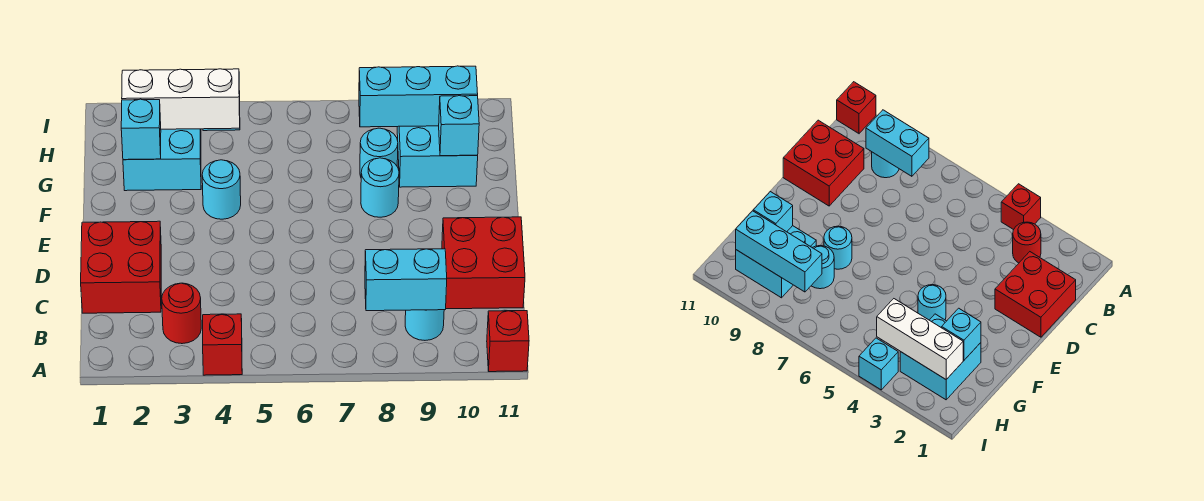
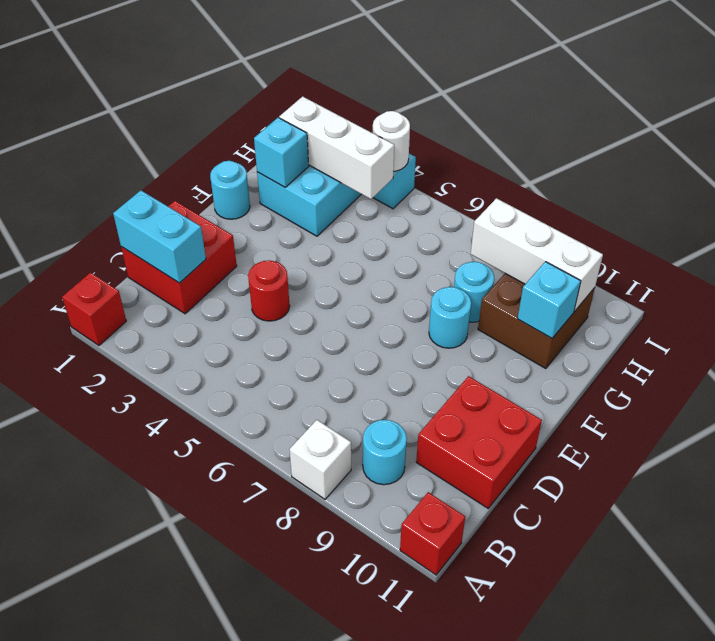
red 1x1 brick [203,314,242,375] -> red 1x1 brick moved to [62,273,126,345]
none -> white 1x1 brick [289,420,351,499]
red 1x1 round brick [162,283,201,344] -> red 1x1 round brick moved to [248,260,290,321]
cyan 1x2 brick [365,249,447,311] -> cyan 1x2 brick moved to [113,190,206,283]
cyan 1x1 round brick [202,160,241,219] -> cyan 1x1 round brick moved to [210,161,250,219]
cyan 2x2 brick [397,126,478,187] -> brown 2x2 brick [478,274,595,369]
cyan 1x3 brick [359,66,478,127] -> white 1x3 brick [471,198,603,311]
none -> white 1x1 round brick [373,111,410,171]

